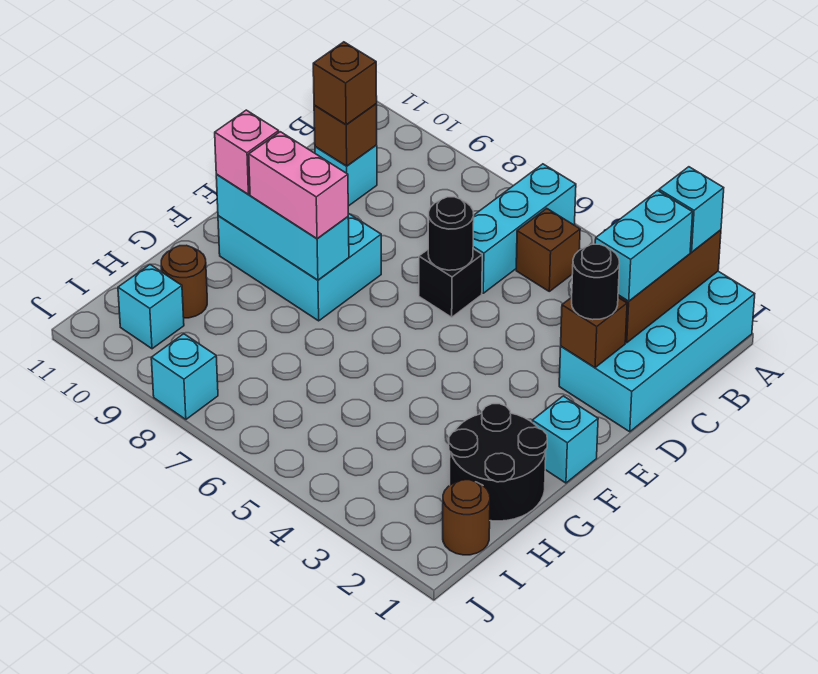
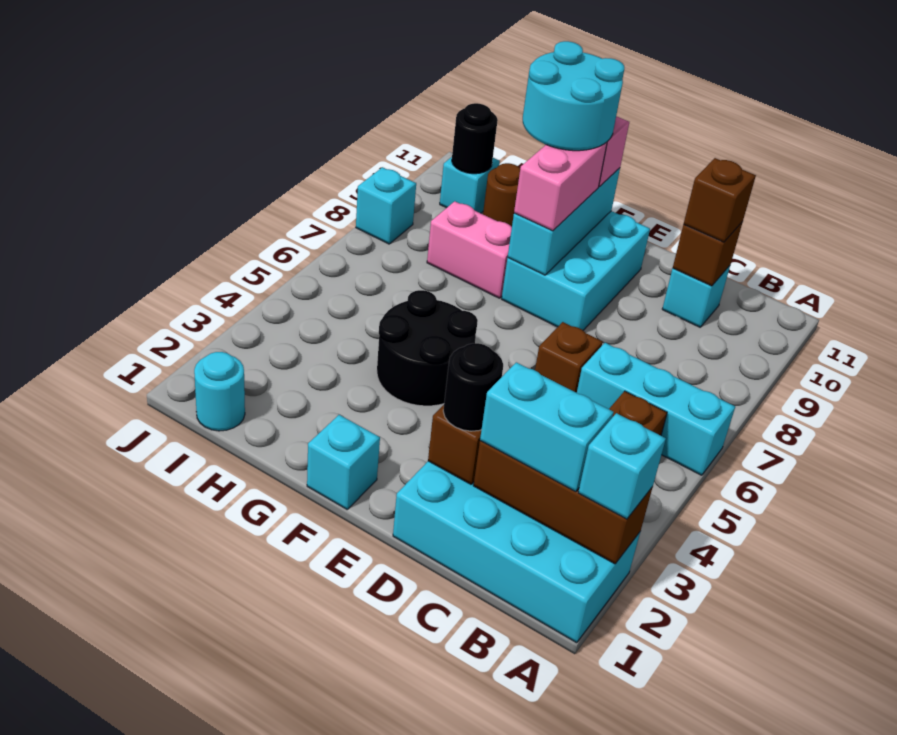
black 1x1 brick [419,249,482,317] -> brown 1x1 brick [535,322,603,393]
black 1x1 round brick [428,197,474,270] -> black 1x1 round brick moved to [452,103,498,174]
none -> cyan 2x2 round brick [523,41,624,151]
black 2x2 round brick [449,404,547,521] -> black 2x2 round brick moved to [377,290,478,406]
none -> pink 1x2 brick [427,201,512,298]
brown 1x1 round brick [443,480,490,555] -> cyan 1x1 round brick [194,352,245,431]

